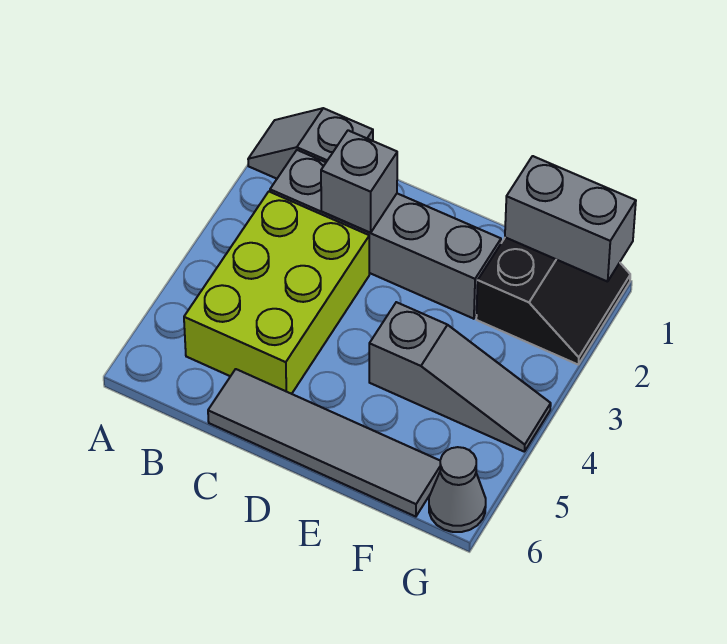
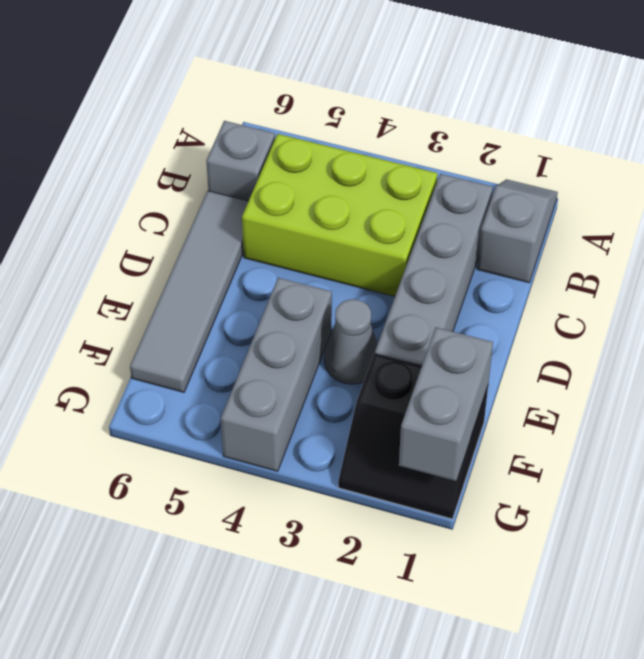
grey 1x1 brick [321,130,397,233] -> grey 1x1 brick moved to [206,121,275,201]
grey 1x3 slope [369,302,551,451] -> grey 1x3 brick [221,278,332,471]
grey 1x1 cone [429,447,486,532] -> grey 1x1 cone moved to [324,299,378,384]

